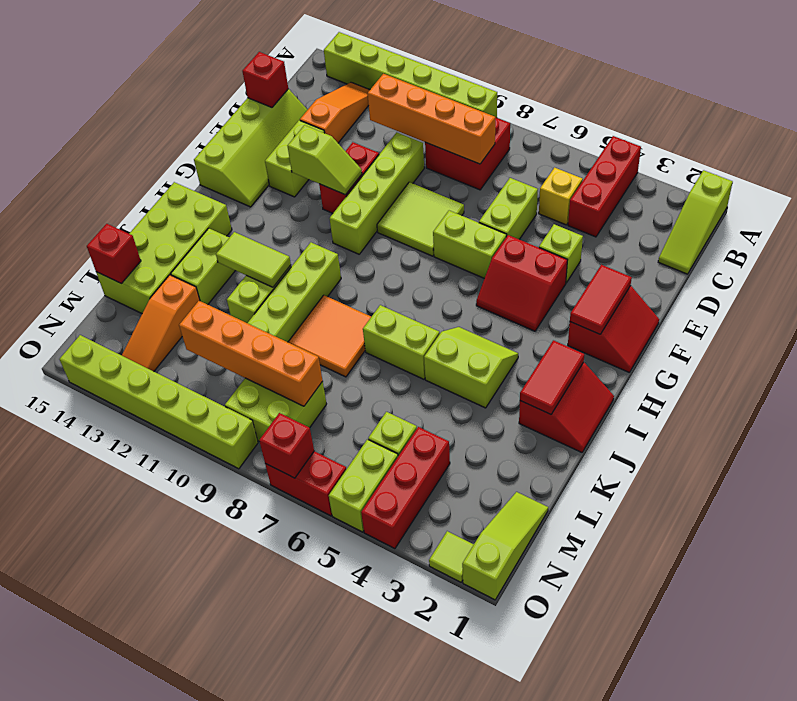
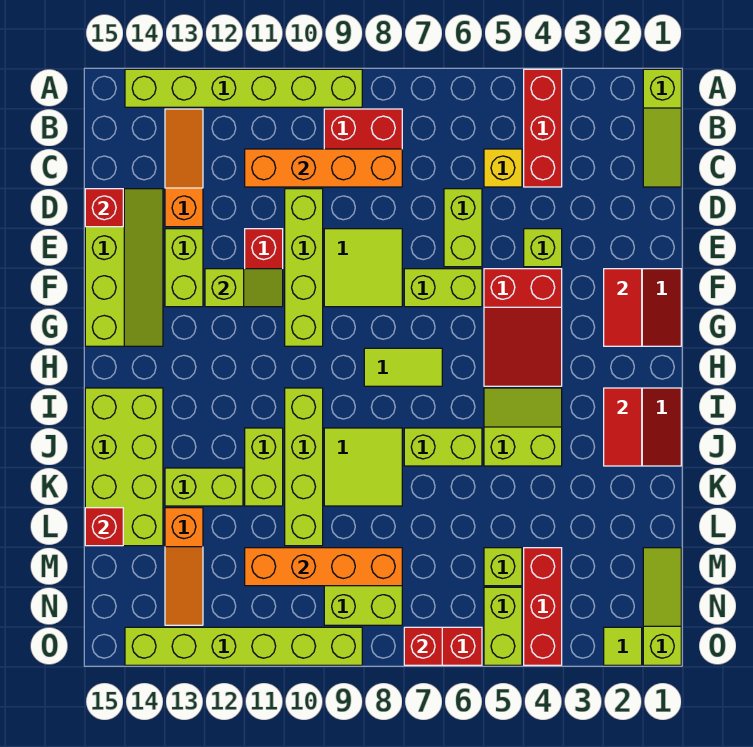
red 2x2 slope [476,235,567,331] -> red 2x3 slope [484,269,562,386]
orange 2x2 tile [288,295,371,377] -> lime 2x2 tile [324,428,402,506]
lime 1x2 tile [216,232,291,287] -> lime 1x2 tile moved to [364,348,442,386]
lime 1x2 brick [171,228,235,305] -> lime 1x2 brick turned to [165,468,243,506]

